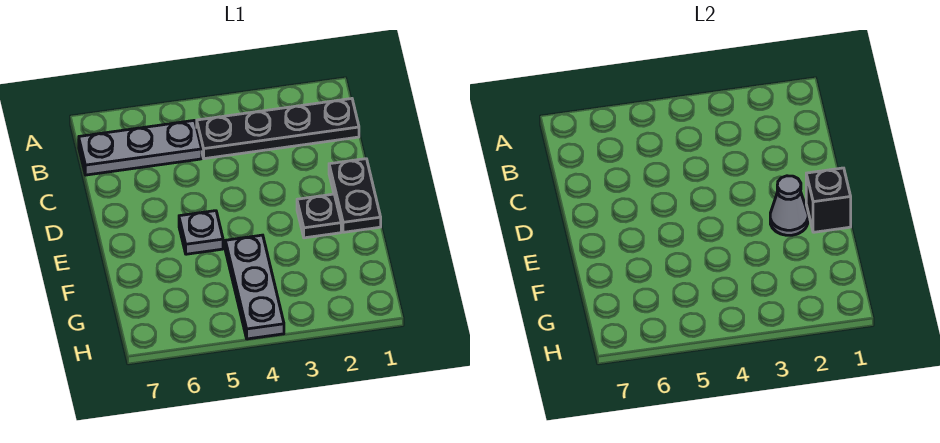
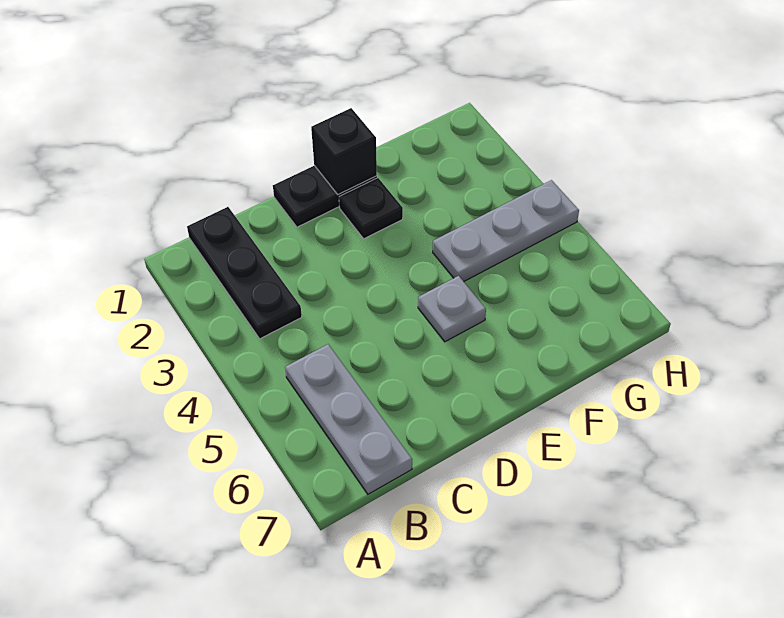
black 1x4 plate [197,99,359,159] -> black 1x3 plate [187,207,302,339]
grey 1x1 cone [770,176,808,235] -> none

